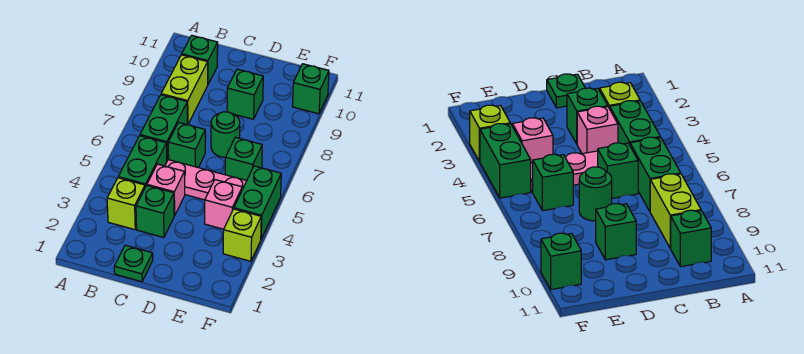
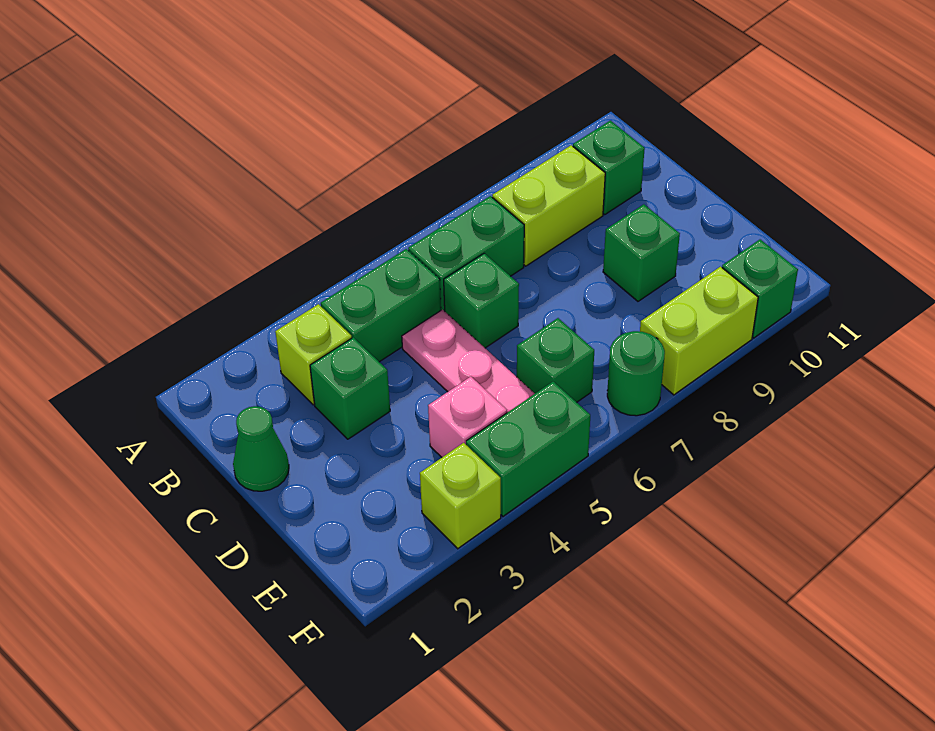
green 1x1 plate [114,245,153,282] -> green 1x1 cone [233,406,289,491]
pink 1x1 brick [147,164,185,216] -> none
green 1x1 round brick [211,112,240,157] -> green 1x1 round brick moved to [607,331,665,416]
none -> lime 1x2 brick [640,267,758,395]

